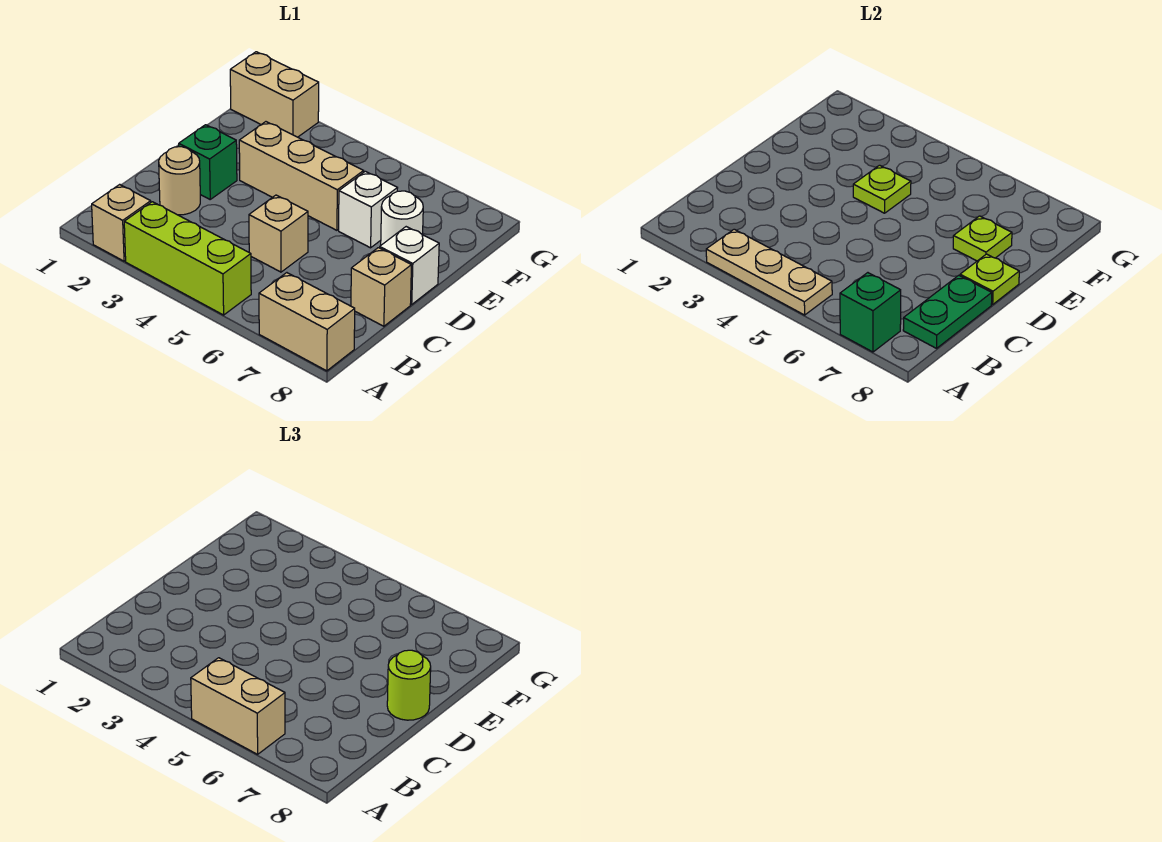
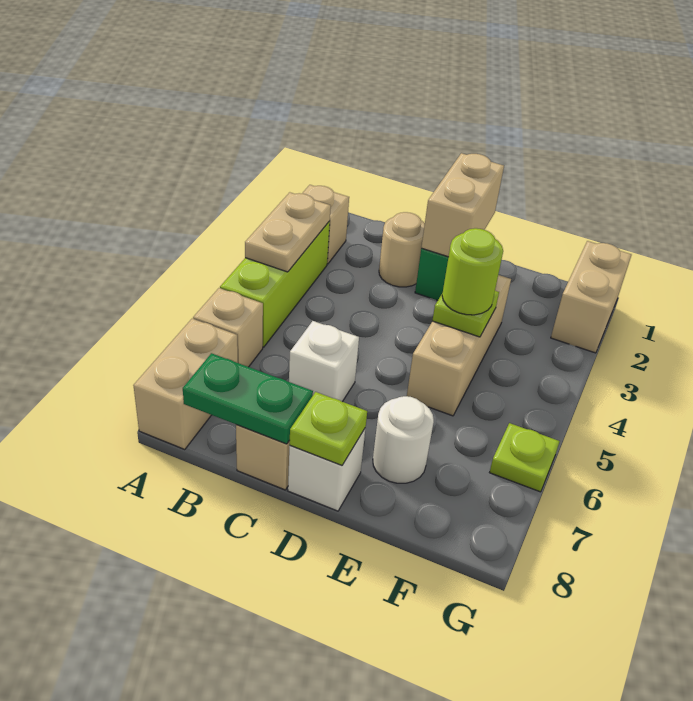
tan 1x3 plate [706,229,832,315] -> tan 1x2 plate [245,192,331,272]
tan 1x2 brick [191,658,285,754] -> tan 1x2 brick moved to [421,153,504,257]
green 1x1 brick [840,273,901,352] -> none
tan 1x1 brick [249,195,308,272] -> tan 1x1 brick moved to [193,288,263,367]
lime 1x1 round brick [387,650,431,720] -> lime 1x1 round brick moved to [442,228,503,315]
white 1x1 brick [339,171,397,248] -> white 1x1 brick moved to [289,321,359,402]
lime 1x1 plate [953,216,1012,261] -> lime 1x1 plate moved to [490,423,560,492]

